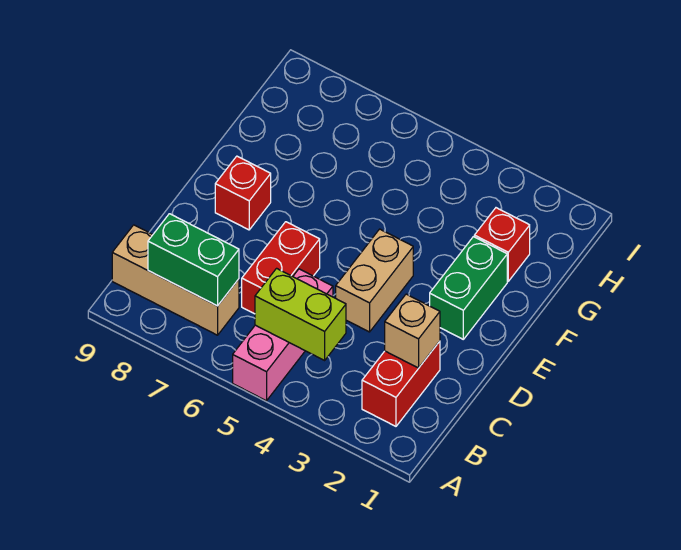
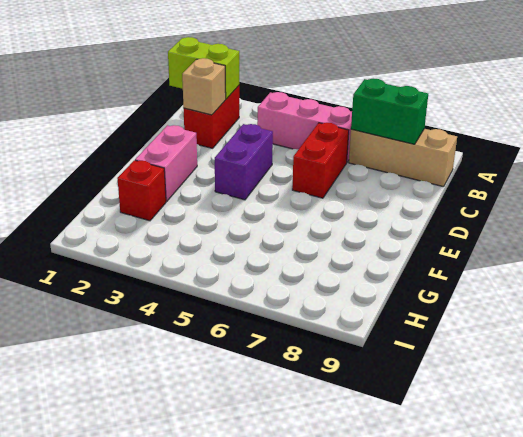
pink 1x3 brick [233,269,333,401] -> pink 1x3 brick turned to [257,92,352,162]
lime 1x2 brick [255,268,346,360] -> lime 1x2 brick moved to [168,37,239,99]
tan 1x2 brick [336,229,413,332] -> purple 1x2 brick [215,124,273,200]
green 1x2 brick [430,237,507,339] -> pink 1x2 brick [135,125,197,201]
red 1x1 brick [215,156,271,230] -> none

